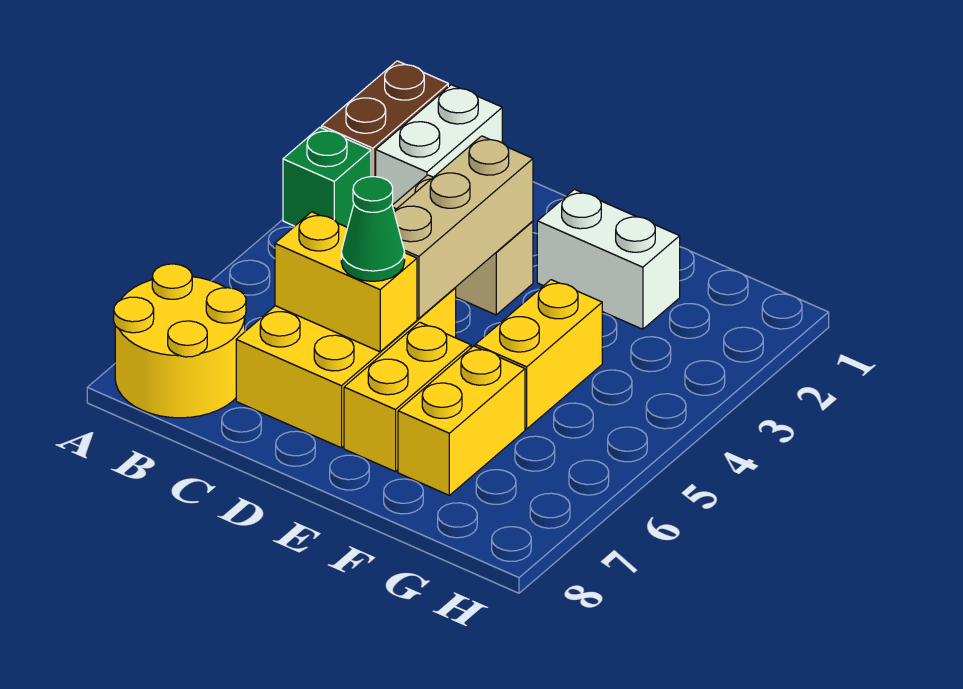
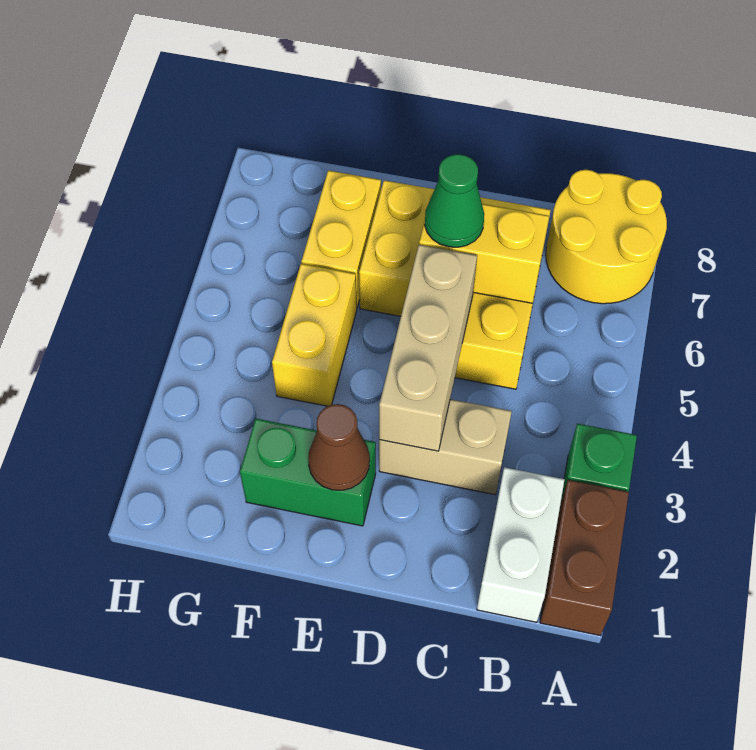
white 1x2 brick [537,189,680,329] -> green 1x2 brick [240,419,376,526]
none -> brown 1x1 cone [308,404,370,490]

